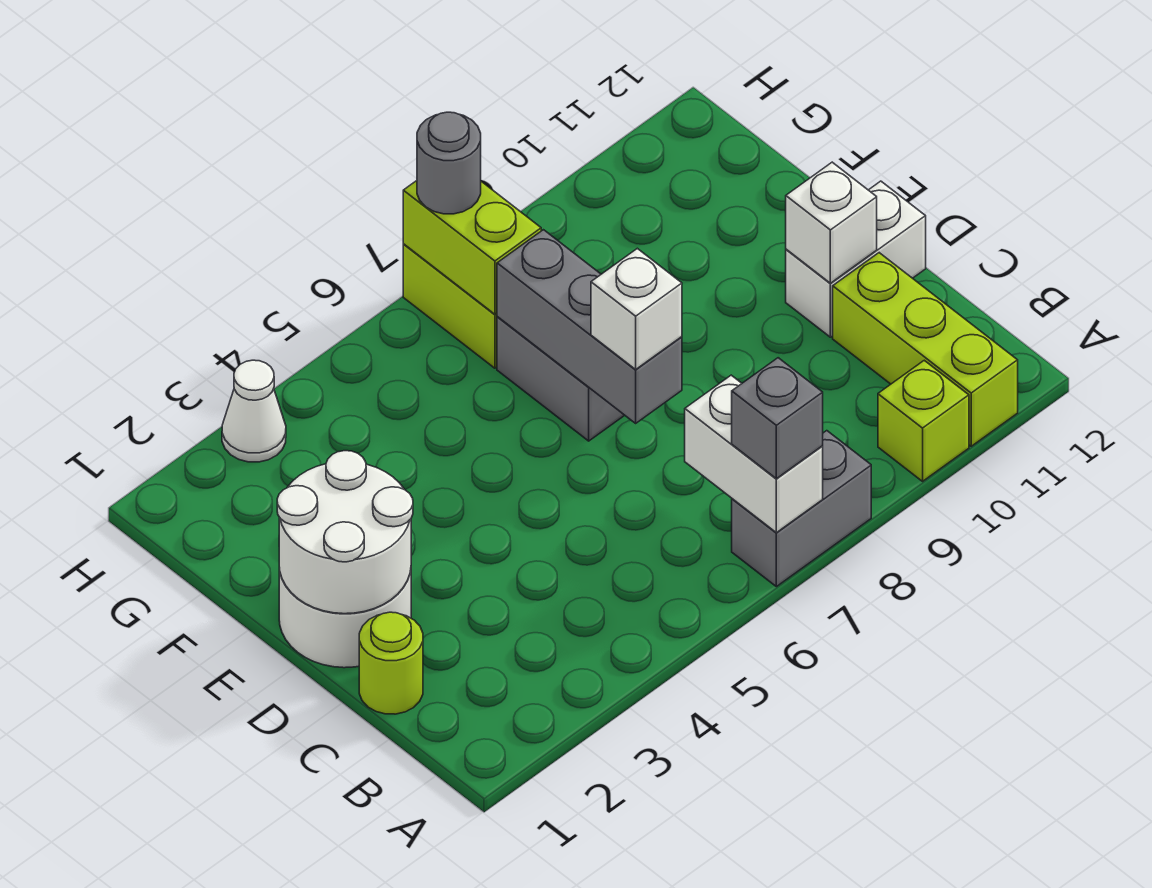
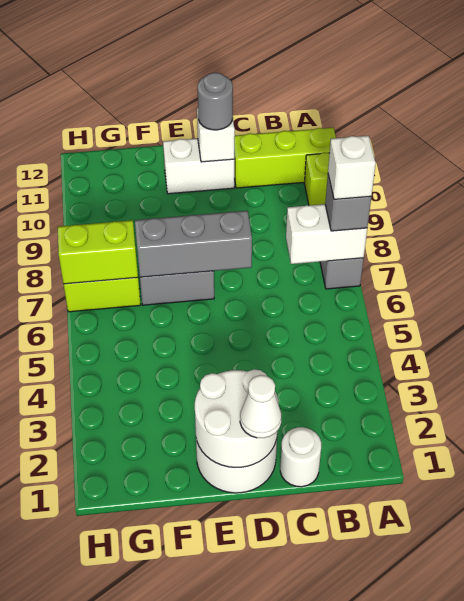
lime 1x1 round brick [359,612,423,714] -> white 1x1 round brick [280,427,321,487]
white 1x1 brick [591,248,682,369] -> white 1x1 brick moved to [328,136,376,199]
white 1x2 brick [786,181,926,337] -> white 1x2 brick turned to [163,138,234,194]
white 1x1 cone [222,360,286,462] -> white 1x1 cone moved to [240,375,282,438]
grey 1x1 round brick [417,112,481,214] -> grey 1x1 round brick moved to [198,73,233,130]

